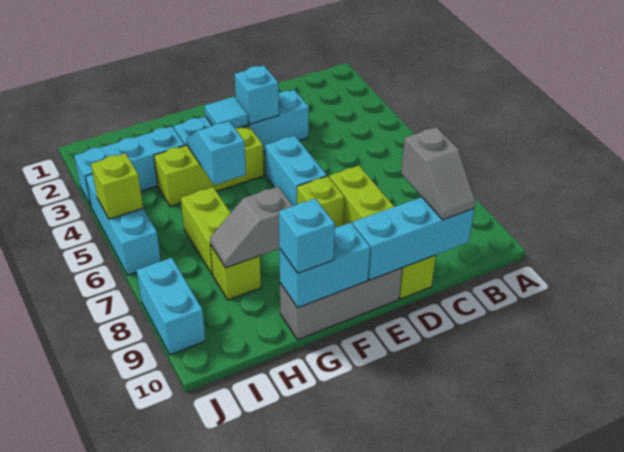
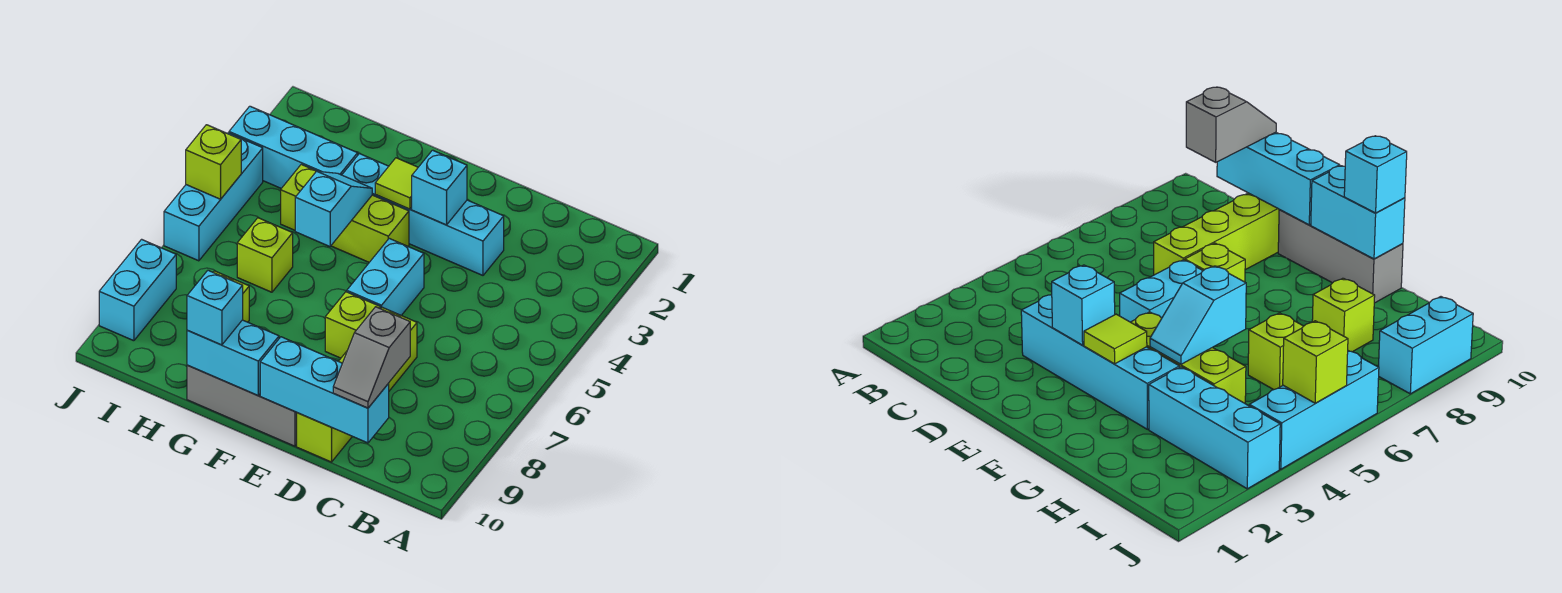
cyan 1x1 tile [205,97,248,129] -> lime 1x1 tile [375,158,418,209]
grey 1x2 slope [210,187,293,268] -> none
lime 1x2 brick [181,187,231,275] -> lime 1x1 brick [237,218,293,292]

